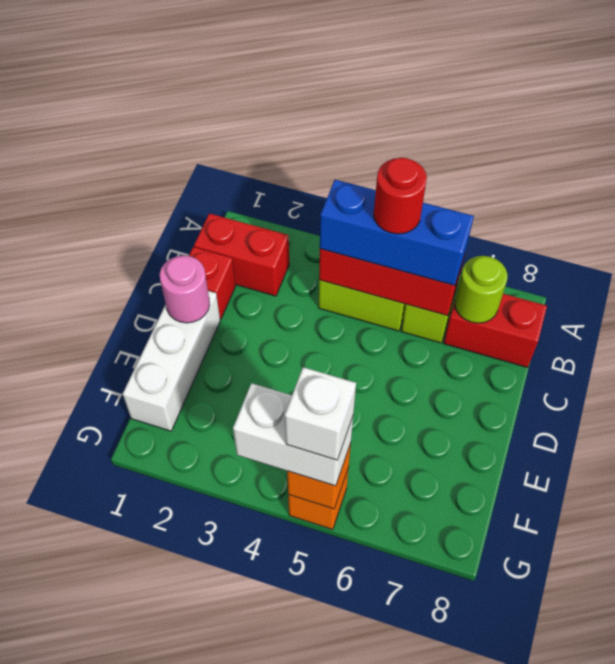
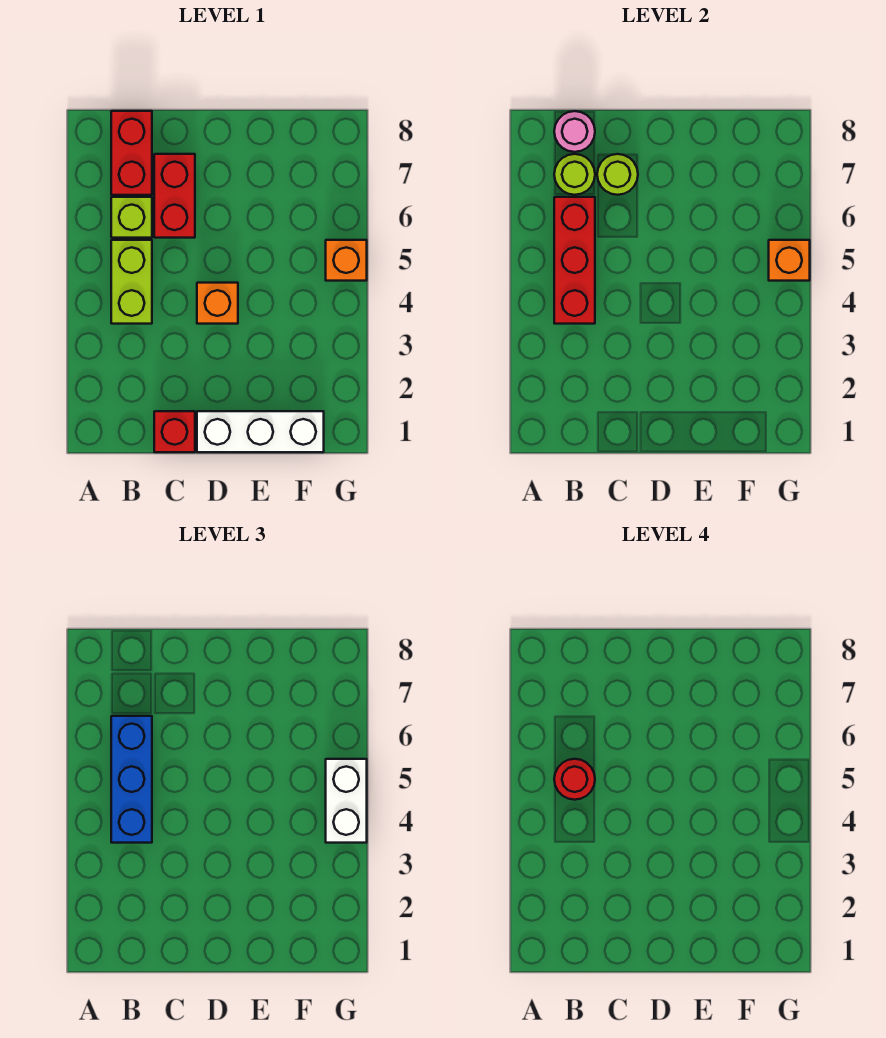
red 1x2 brick [194,213,289,296] -> red 1x2 brick moved to [154,154,195,238]
none -> lime 1x1 round brick [597,154,638,195]
pink 1x1 round brick [160,255,210,323] -> pink 1x1 round brick moved to [554,111,595,152]
none -> orange 1x1 brick [197,283,238,324]
white 1x1 brick [285,367,356,460] -> none

